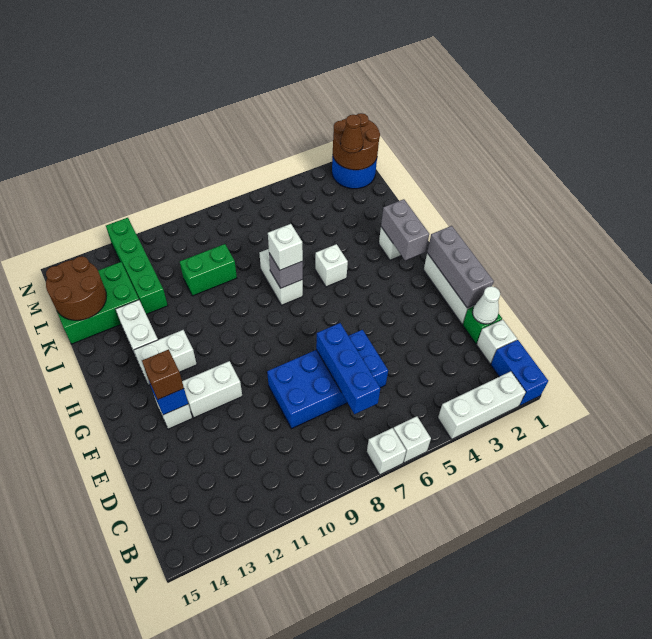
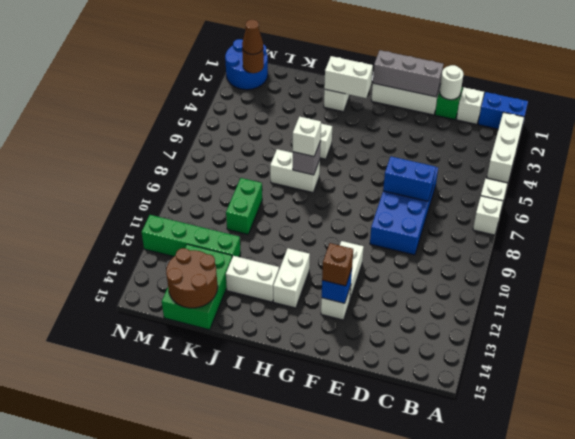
blue 1x3 brick [316,323,381,414] -> blue 1x2 brick [383,157,436,201]
white 1x1 cone [473,286,500,324] -> white 1x1 round brick [440,65,463,100]
grey 1x2 brick [381,199,429,261] -> white 1x2 brick [324,56,373,98]
brown 2x2 round brick [333,113,380,170] -> brown 1x1 round brick [242,49,264,73]

